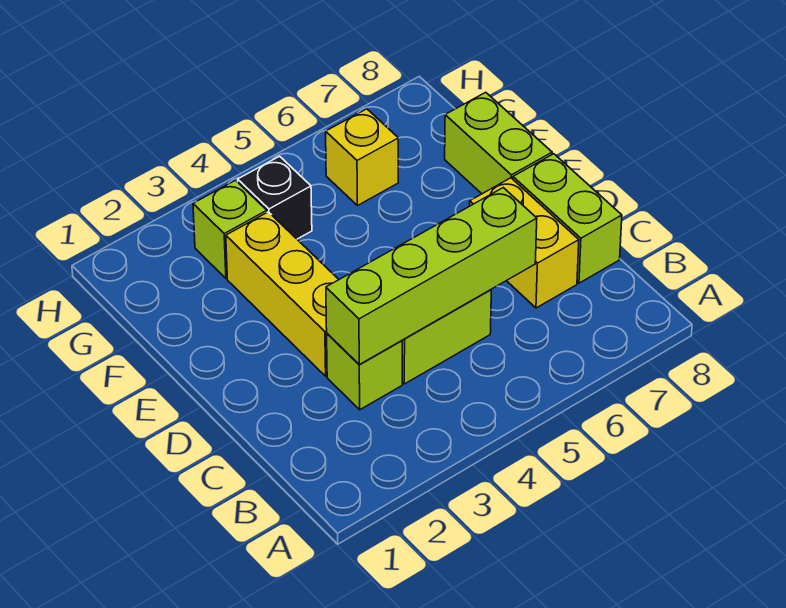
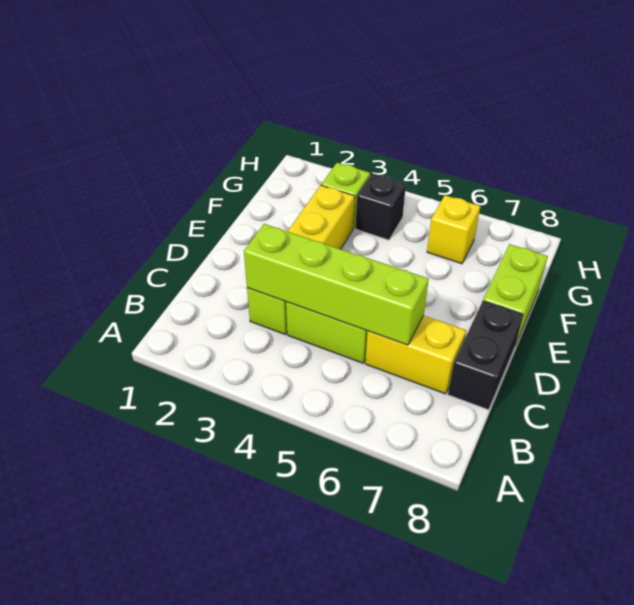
yellow 1x2 brick [470,178,579,308] -> yellow 1x2 brick turned to [365,316,466,394]
lime 1x2 brick [513,154,622,283] -> black 1x2 brick [448,300,524,410]

